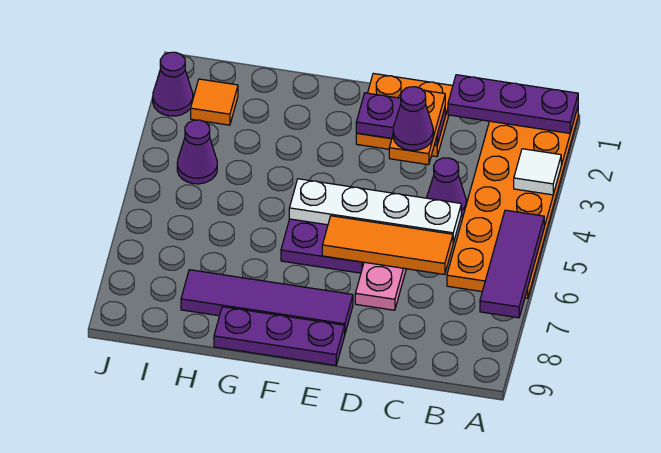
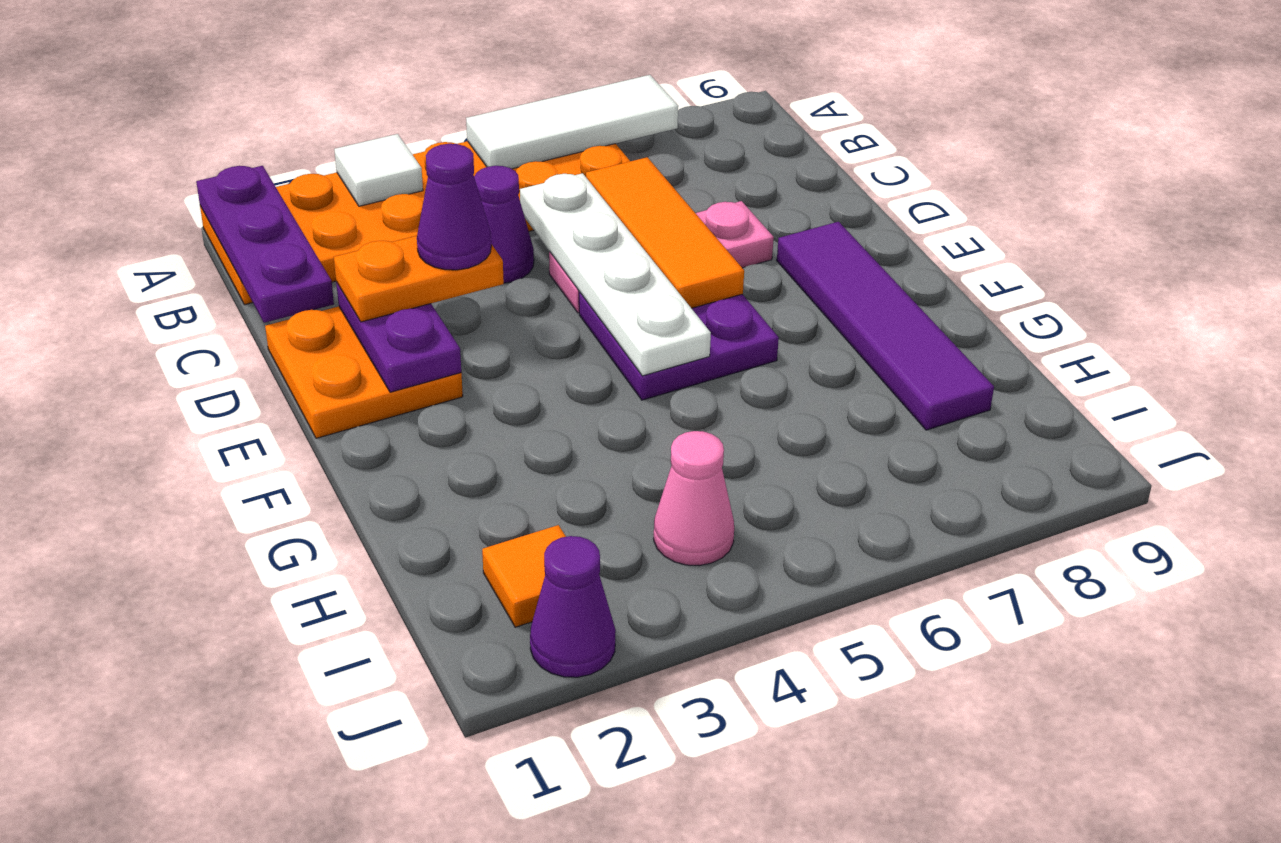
purple 1x3 tile [480,210,544,318] -> white 1x3 tile [466,75,678,169]
purple 1x3 plate [214,307,345,365] -> none
purple 1x1 cone [177,120,217,184] -> pink 1x1 cone [654,431,734,566]

